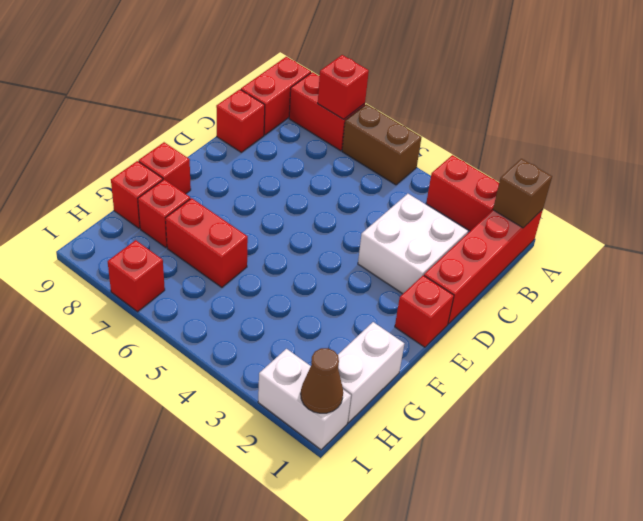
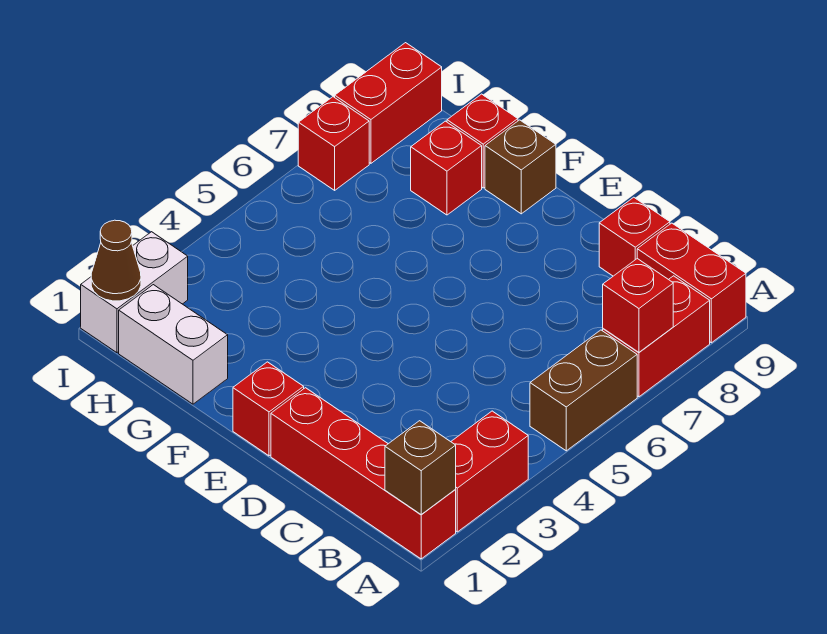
white 2x2 brick [358,194,468,294] -> none
red 1x1 brick [139,142,191,194] -> brown 1x1 brick [485,120,556,214]
red 1x2 brick [166,198,248,287] -> red 1x2 brick moved to [335,43,442,163]

